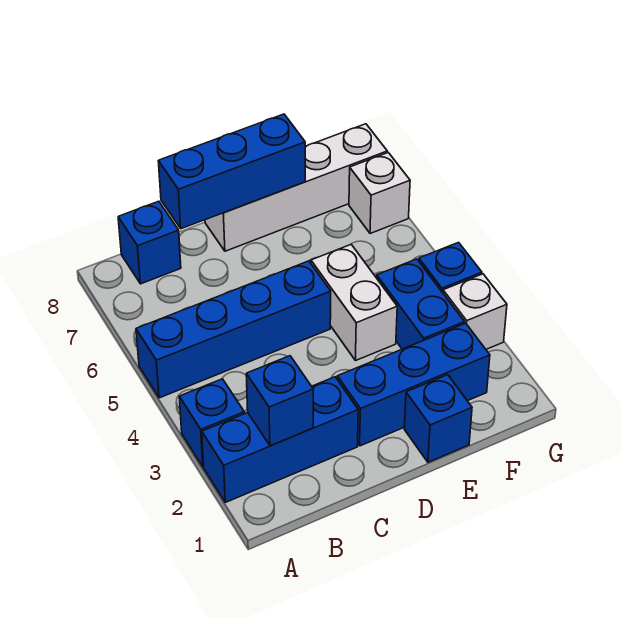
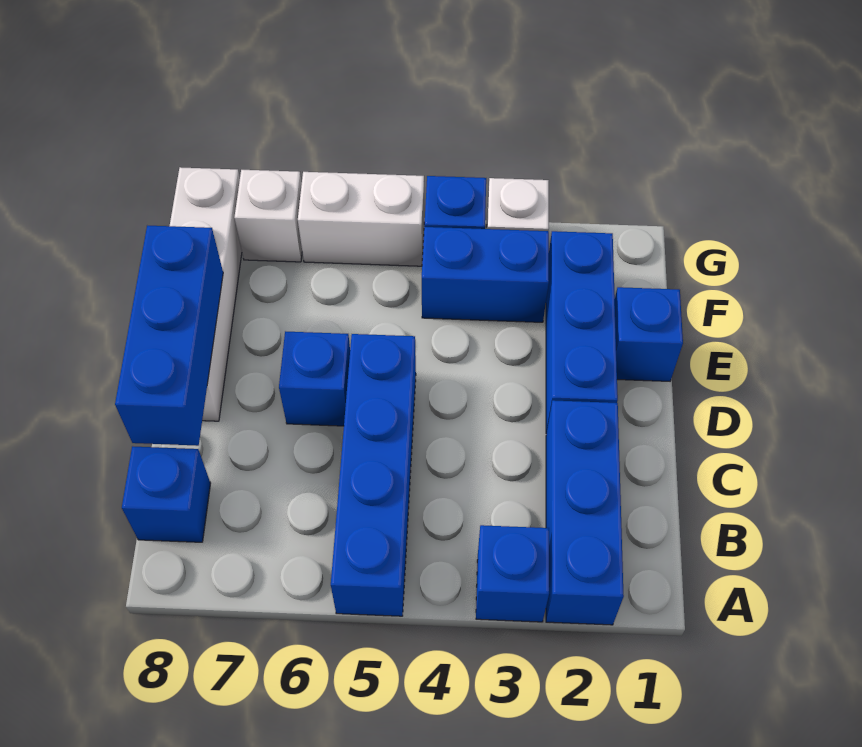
blue 1x1 brick [246,356,313,446] -> blue 1x1 brick moved to [279,331,350,426]
white 1x2 brick [311,244,397,361] -> white 1x2 brick moved to [298,172,424,266]

